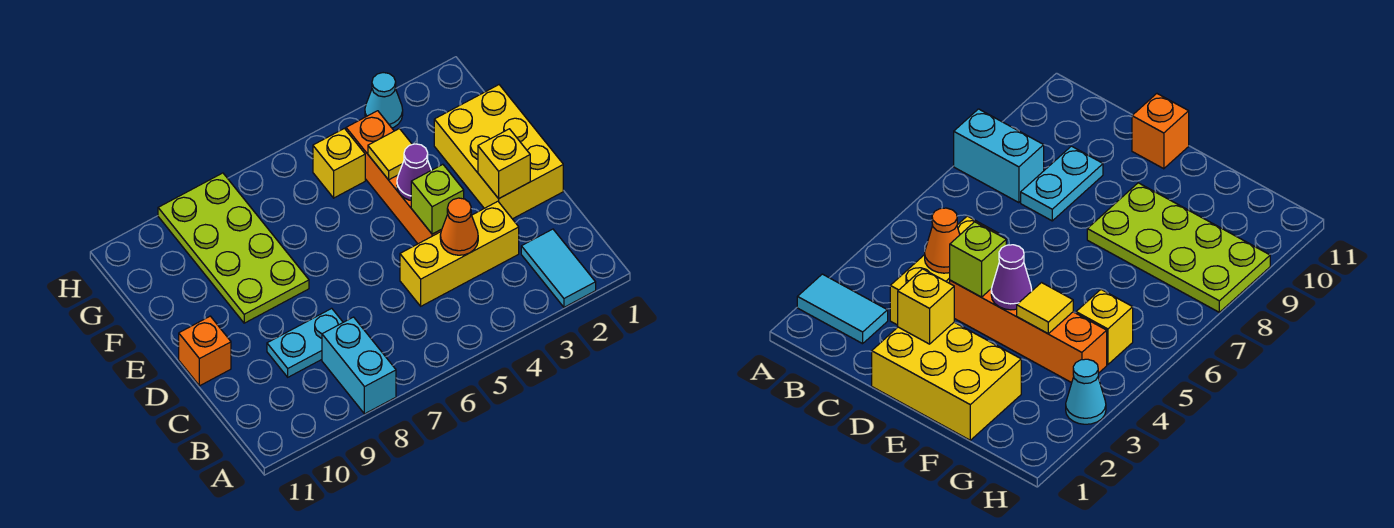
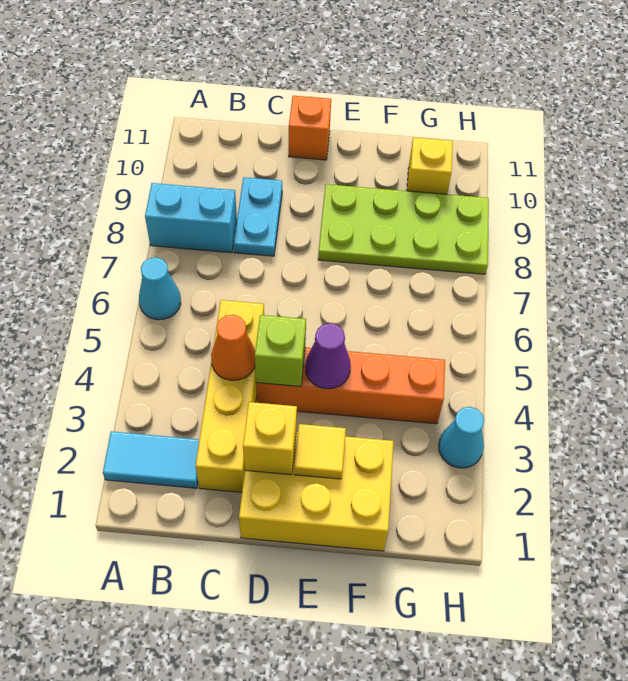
none -> cyan 1x1 cone [139,257,181,320]
yellow 1x3 brick [400,201,519,306] -> yellow 1x4 brick [196,300,264,492]
yellow 1x1 tile [368,129,412,180] -> yellow 1x1 tile moved to [294,424,346,479]
yellow 1x1 brick [313,128,365,198] -> yellow 1x1 brick moved to [407,137,453,194]

